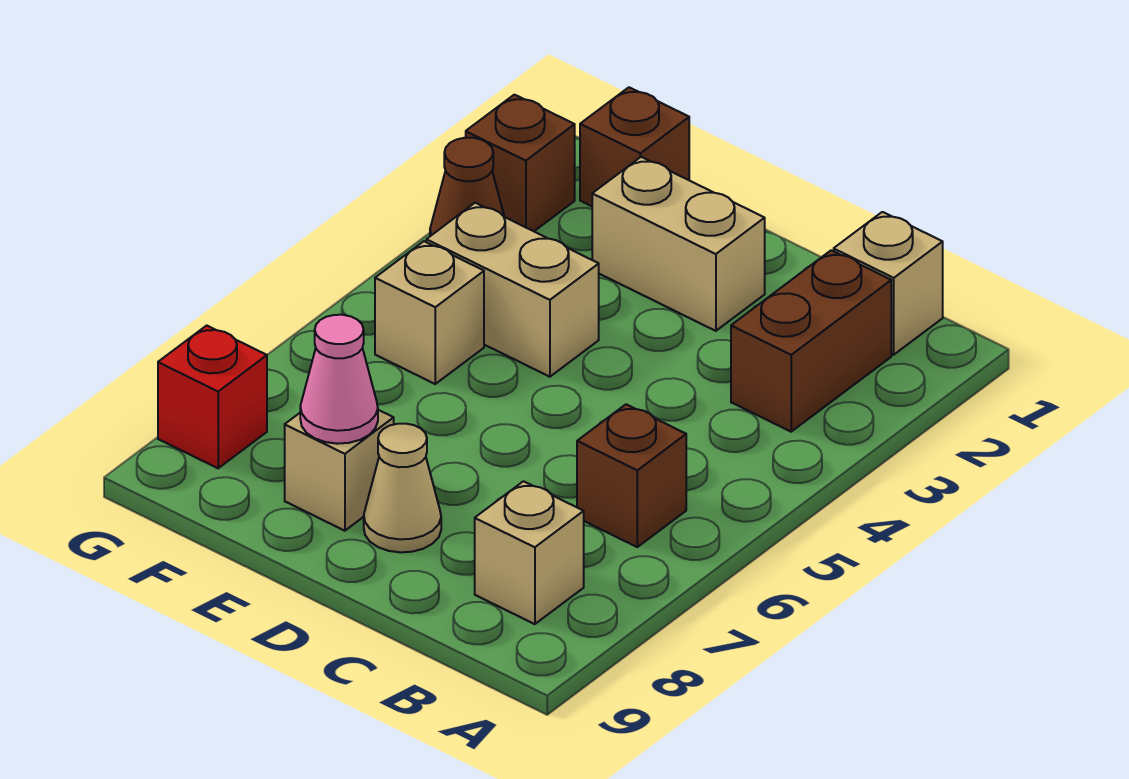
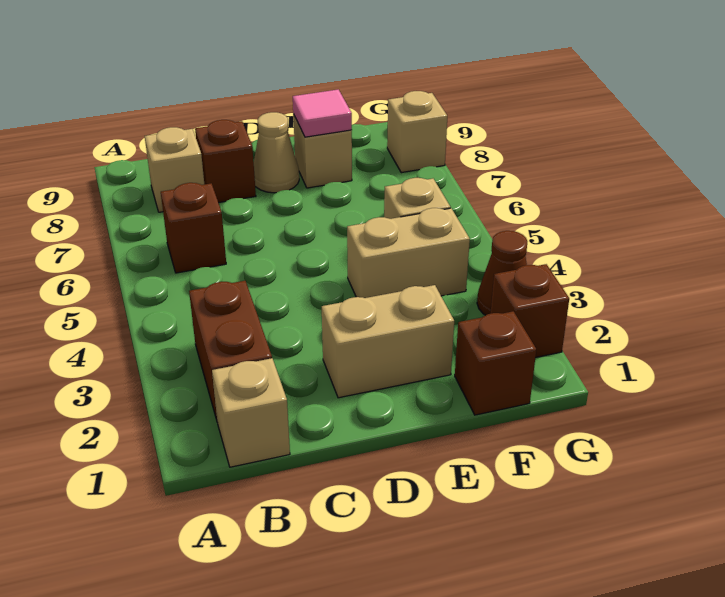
none -> brown 1x1 brick [195,120,256,203]
pink 1x1 cone [300,315,378,444] -> pink 1x1 tile [293,89,352,137]
red 1x1 brick [158,326,267,468] -> tan 1x1 brick [387,91,447,173]

